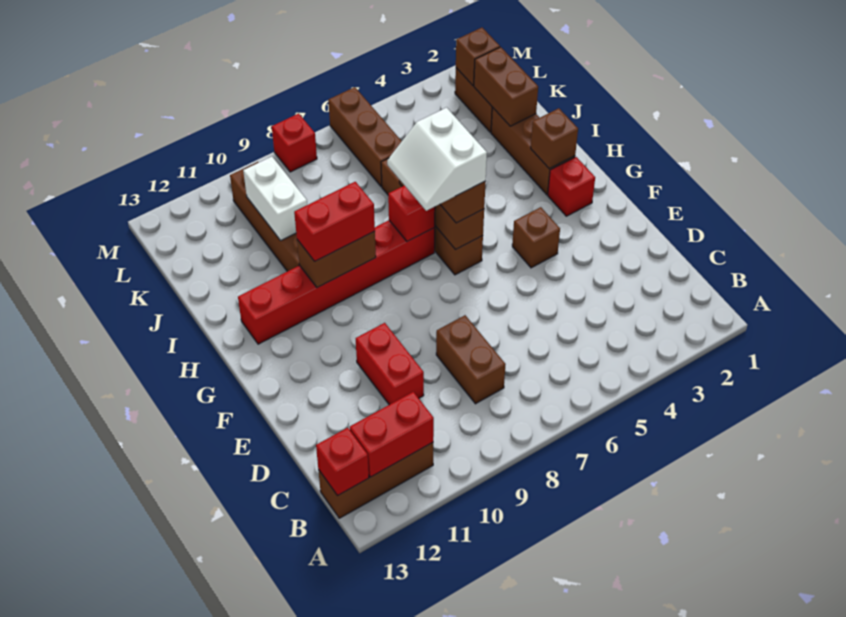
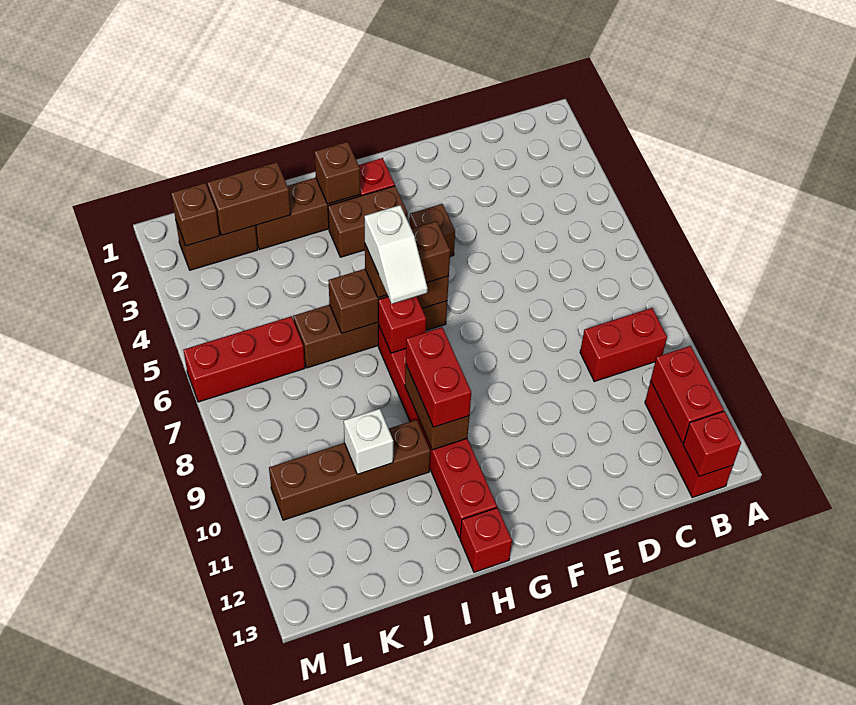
brown 1x3 brick [318,443,433,518] -> red 1x3 brick [645,381,733,497]
brown 1x2 brick [436,315,506,404] -> brown 1x2 brick moved to [328,186,408,257]
red 1x2 brick [356,323,424,405] -> red 1x2 brick moved to [580,308,667,381]
white 2x2 slope [387,108,487,211] -> white 1x2 slope [364,205,428,304]
white 1x2 brick [243,157,307,241] -> white 1x1 brick [344,409,393,474]
brown 1x3 brick [328,87,402,187] -> red 1x3 brick [183,316,305,402]
red 1x1 brick [272,114,317,172] -> red 1x1 brick moved to [460,508,512,572]

